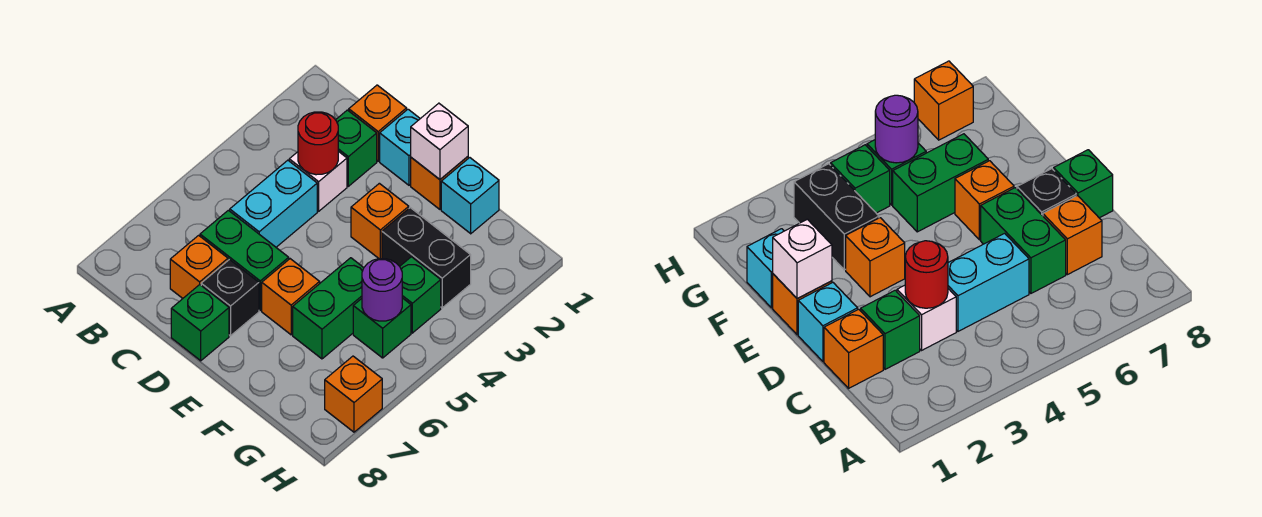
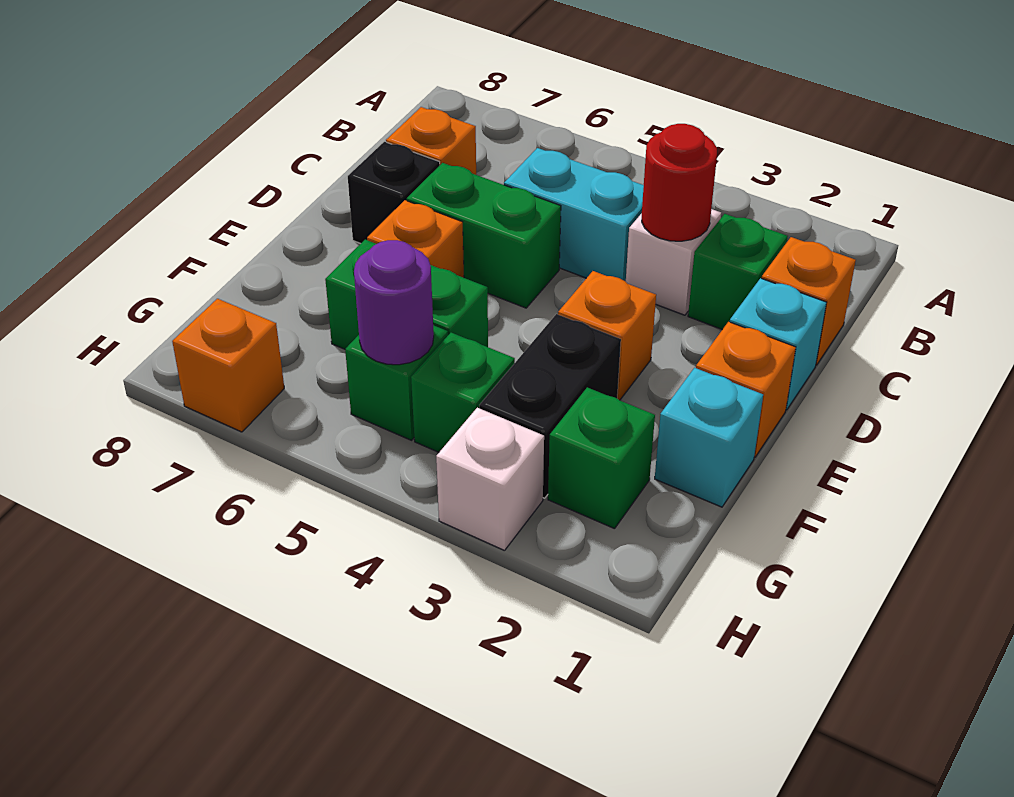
green 1x2 brick [200,210,289,310] -> green 1x2 brick turned to [407,163,561,308]
green 1x1 brick [171,285,229,361] -> green 1x1 brick moved to [548,387,655,529]
white 1x1 brick [411,103,468,179] -> white 1x1 brick moved to [436,408,544,551]

